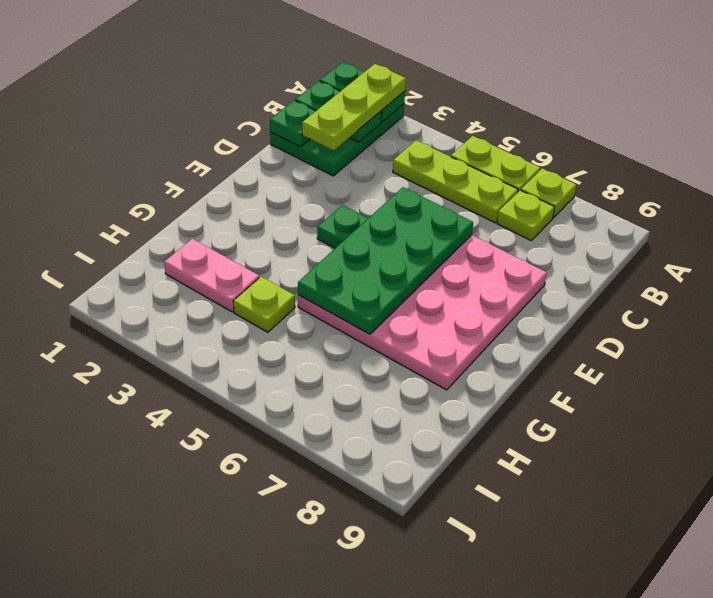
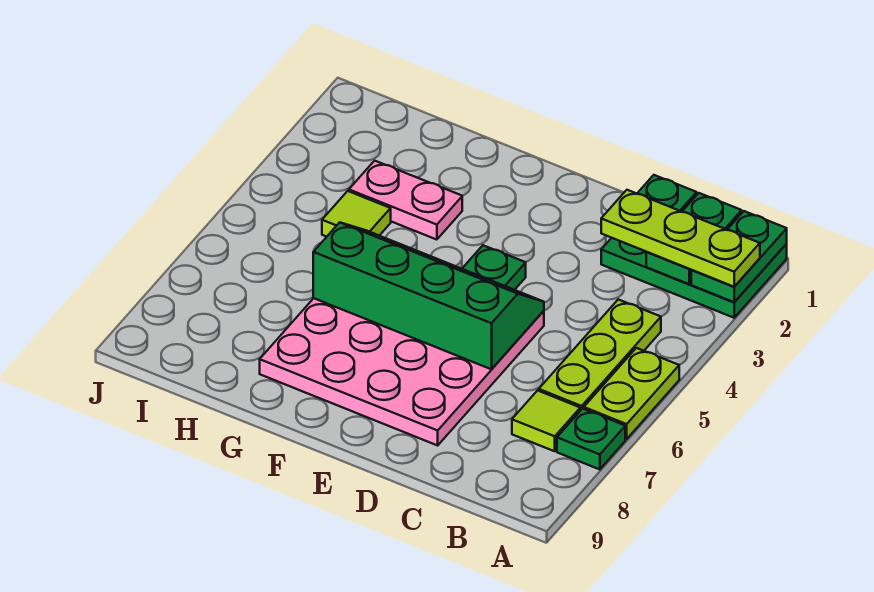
lime 1x1 plate [521,169,576,218] -> green 1x1 plate [557,409,625,469]
lime 1x1 plate [497,190,555,241] -> lime 1x1 tile [512,391,580,451]
green 2x4 plate [298,187,473,334] -> green 2x4 slope [313,222,544,369]
pink 1x2 plate [164,239,259,312] -> pink 1x2 plate turned to [349,161,462,240]
lime 1x1 plate [233,277,295,332] -> lime 1x1 tile [322,191,391,237]

